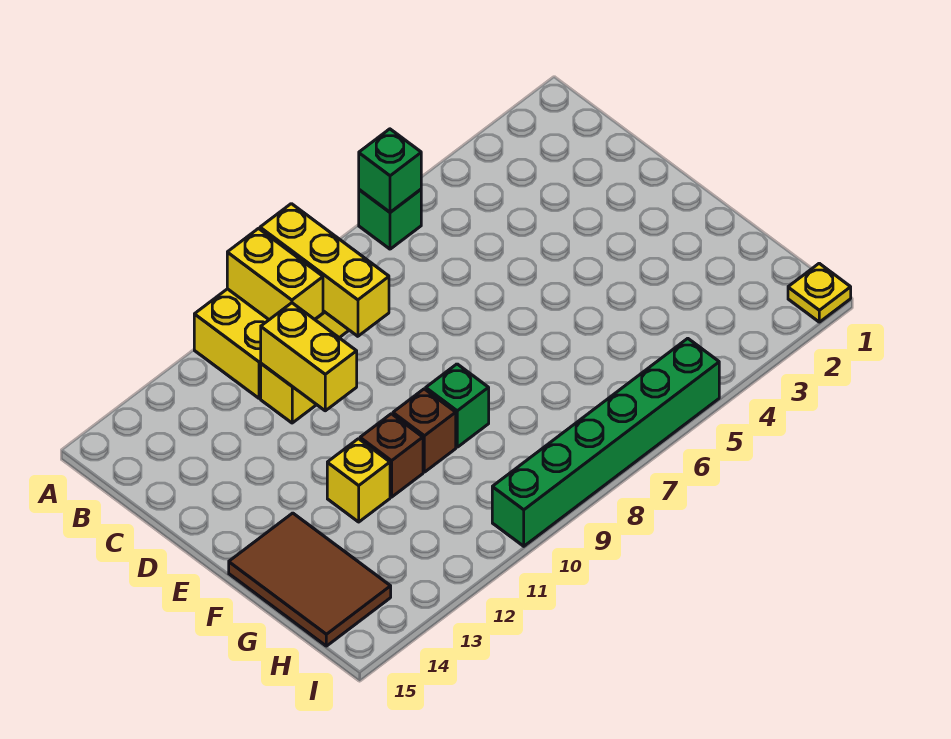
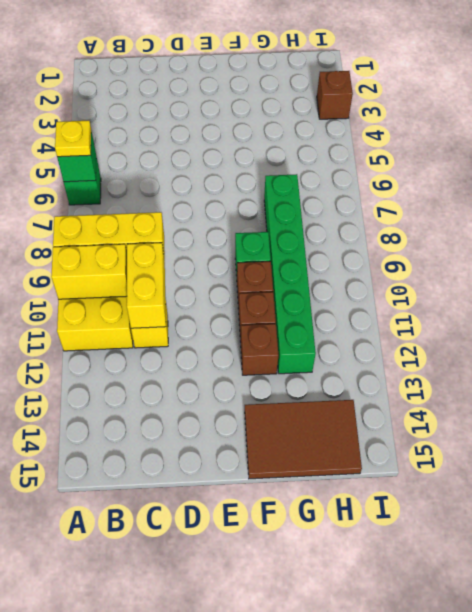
yellow 1x2 brick [261,303,357,411] -> yellow 1x2 brick turned to [127,243,166,328]
yellow 1x1 brick [327,439,390,522] -> brown 1x1 brick [241,324,278,375]
yellow 1x1 plate [788,263,851,322] -> yellow 1x1 plate moved to [55,121,91,157]
none -> brown 1x1 brick [317,71,353,119]
green 1x6 brick [492,338,719,546] -> green 1x6 brick moved to [264,174,316,374]

